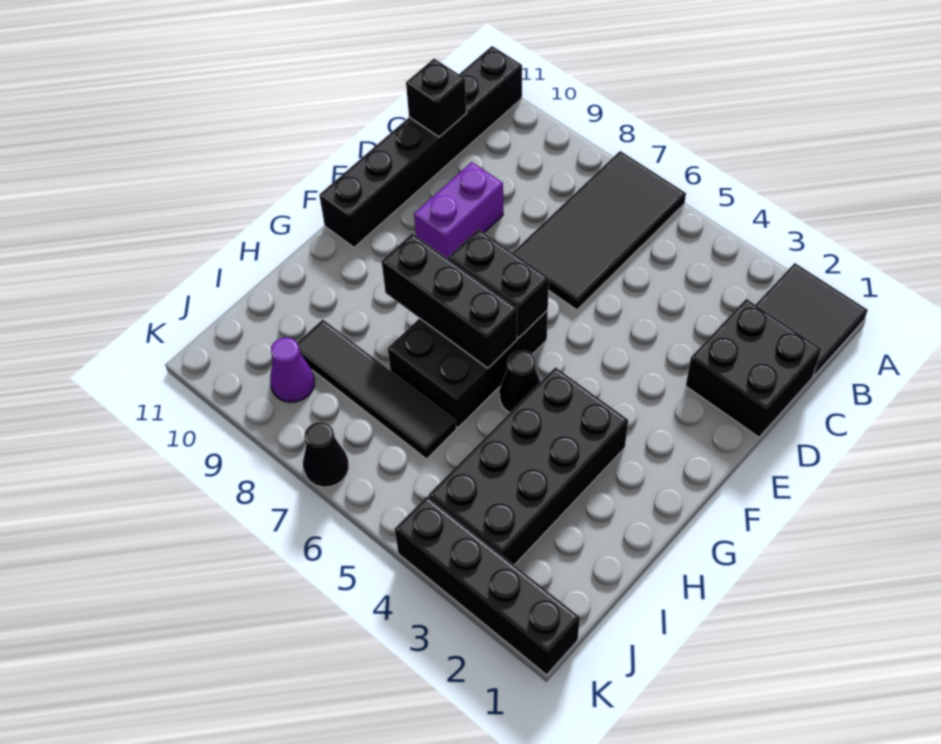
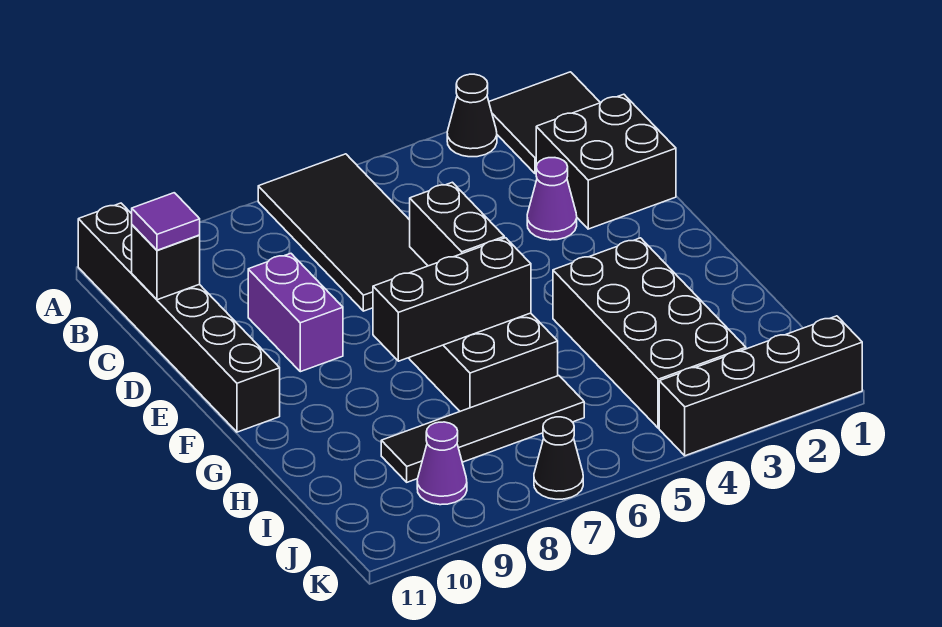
none -> purple 1x1 tile [132,193,200,250]
none -> purple 1x1 cone [527,158,577,240]
black 1x2 brick [449,229,549,338] -> black 1x2 brick turned to [410,182,504,266]
black 1x1 cone [499,350,540,413] -> black 1x1 cone moved to [447,74,497,157]

